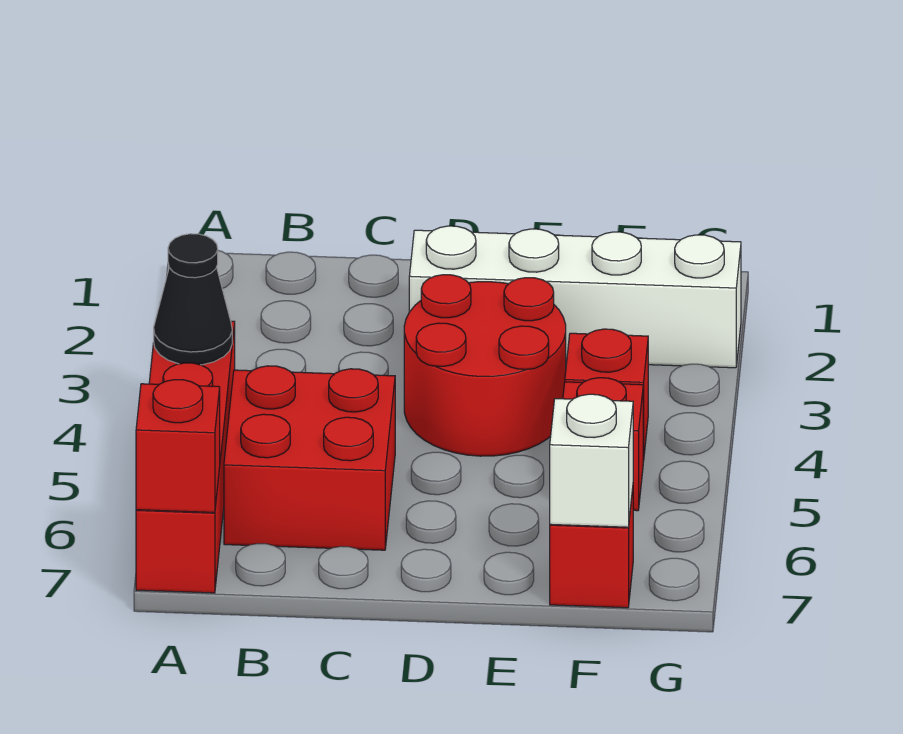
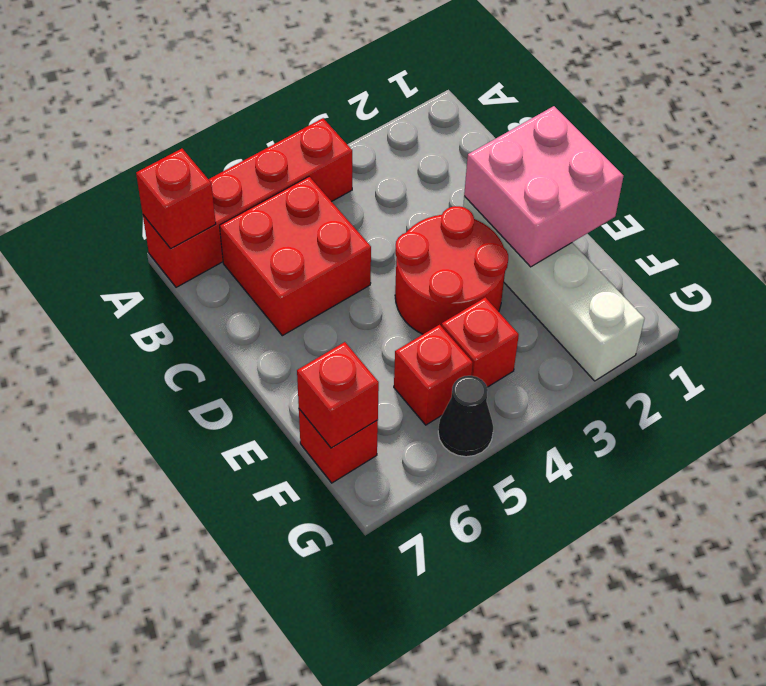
black 1x1 cone [154,234,232,365] -> black 1x1 cone moved to [438,376,493,457]
none -> pink 2x2 brick [464,106,623,267]
white 1x1 brick [550,394,633,527] -> red 1x1 brick [297,342,379,448]

